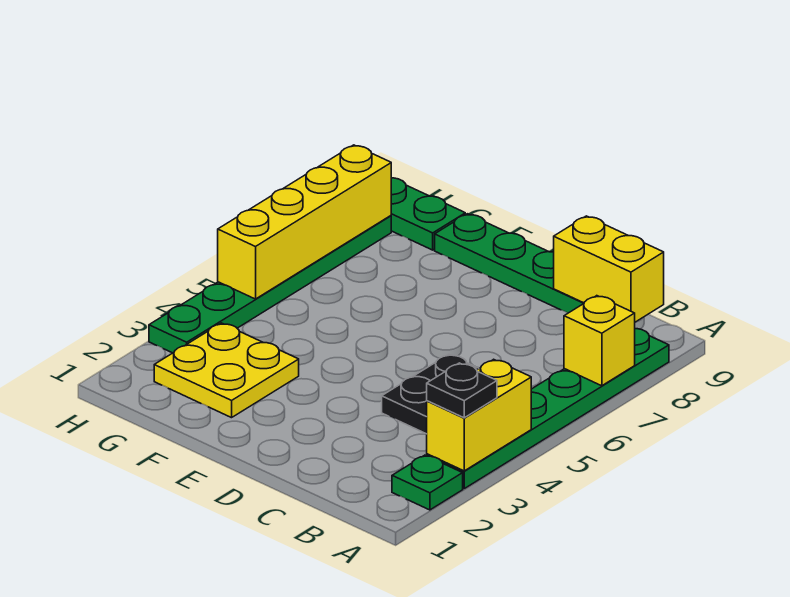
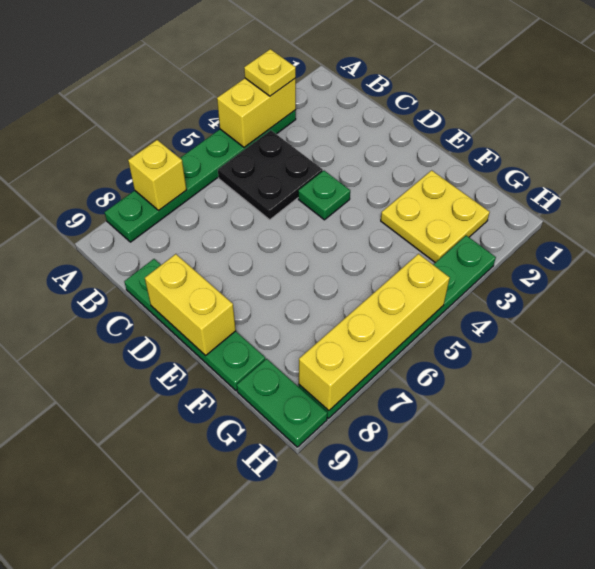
green 1x1 plate [392,455,463,510] -> green 1x1 plate moved to [298,171,350,220]
black 1x1 plate [427,363,497,418] -> yellow 1x1 plate [244,49,296,96]
yellow 1x2 brick [554,216,664,322] -> yellow 1x2 brick moved to [145,254,236,356]

